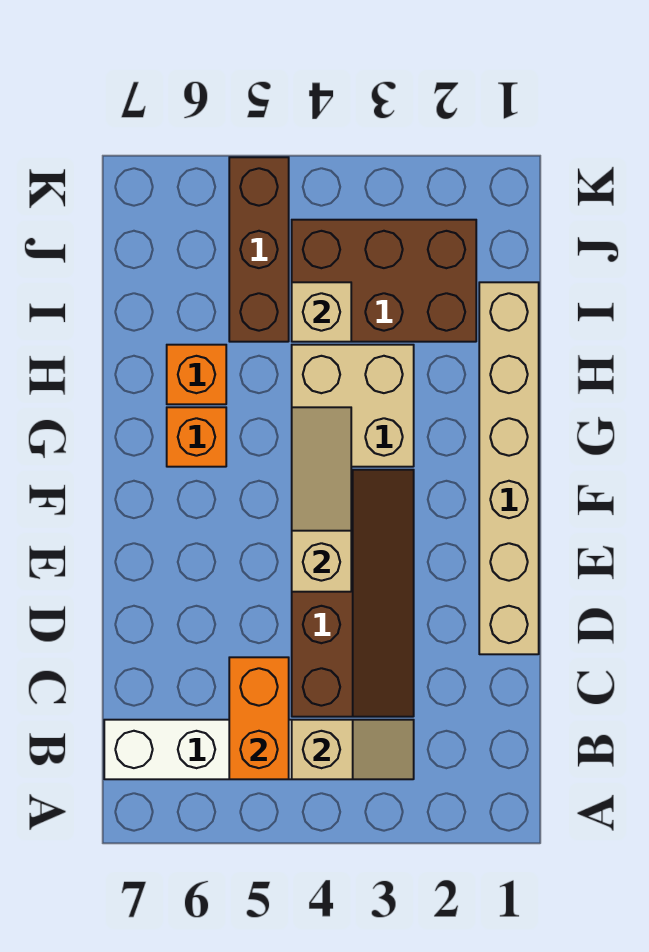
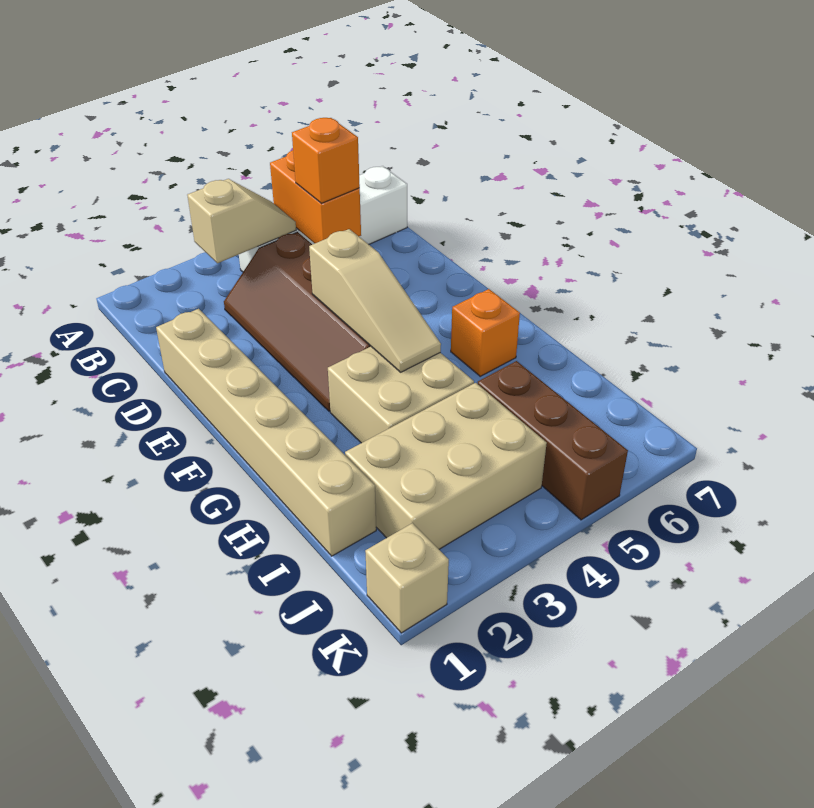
tan 1x2 slope [292,720,414,779] -> tan 1x2 slope turned to [187,179,296,263]
orange 1x1 brick [167,345,226,404] -> orange 1x1 brick moved to [292,118,360,203]
brown 2x3 brick [292,220,476,342] -> tan 2x3 brick [345,383,547,549]
tan 1x1 brick [292,282,351,342] -> tan 1x1 brick moved to [365,523,449,633]

